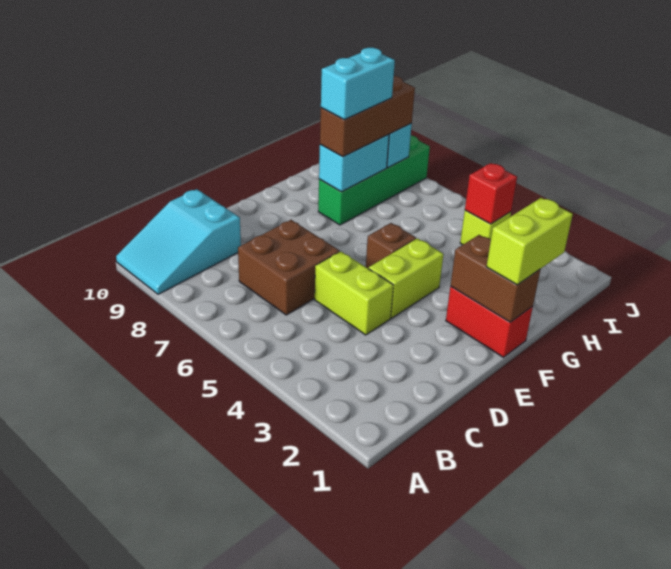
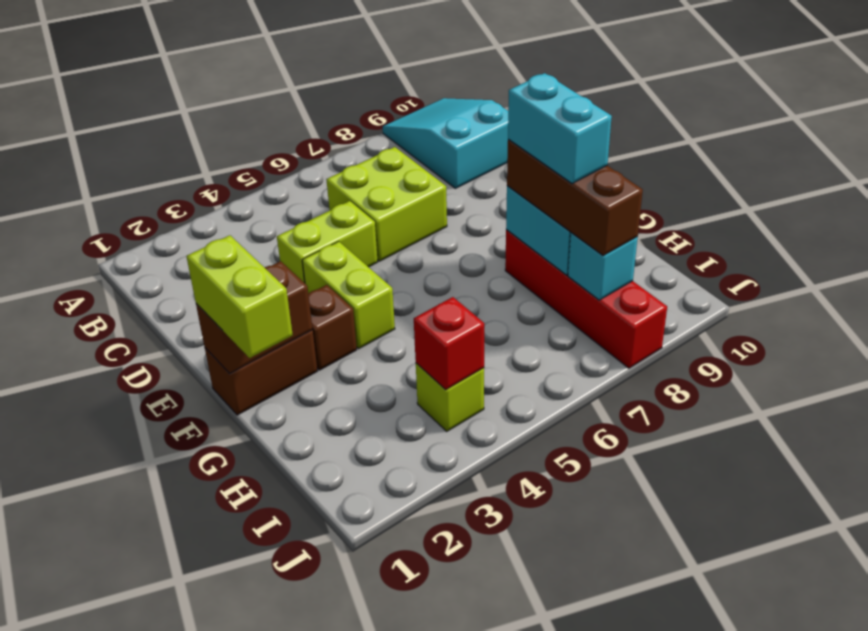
brown 2x2 brick [238,220,340,315] -> lime 2x2 brick [326,147,447,261]
red 1x2 brick [446,287,533,357] -> brown 1x2 brick [205,330,317,415]
brown 1x1 brick [366,223,416,268] -> brown 1x1 brick moved to [308,285,357,370]
green 1x4 brick [318,135,430,225] -> red 1x4 brick [505,230,667,368]

